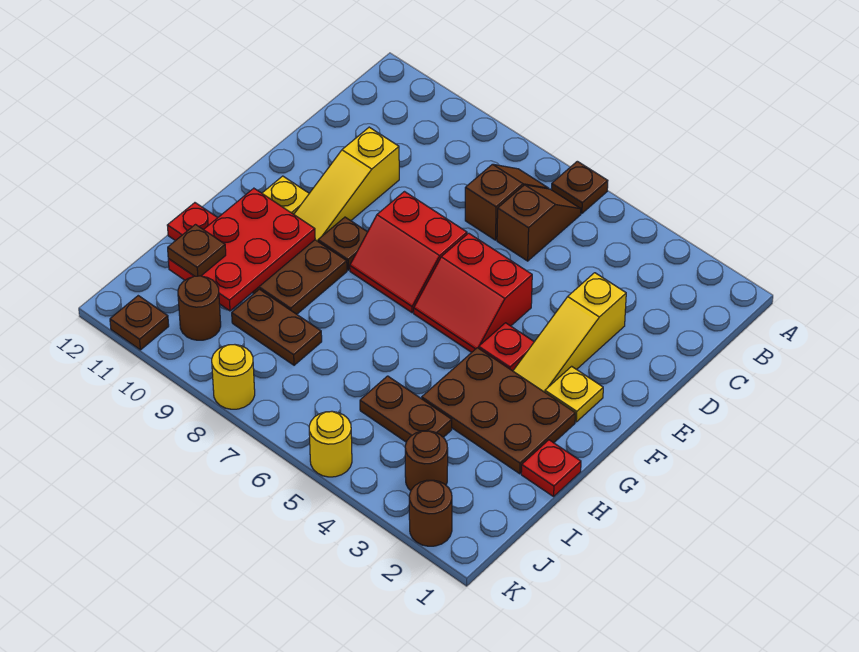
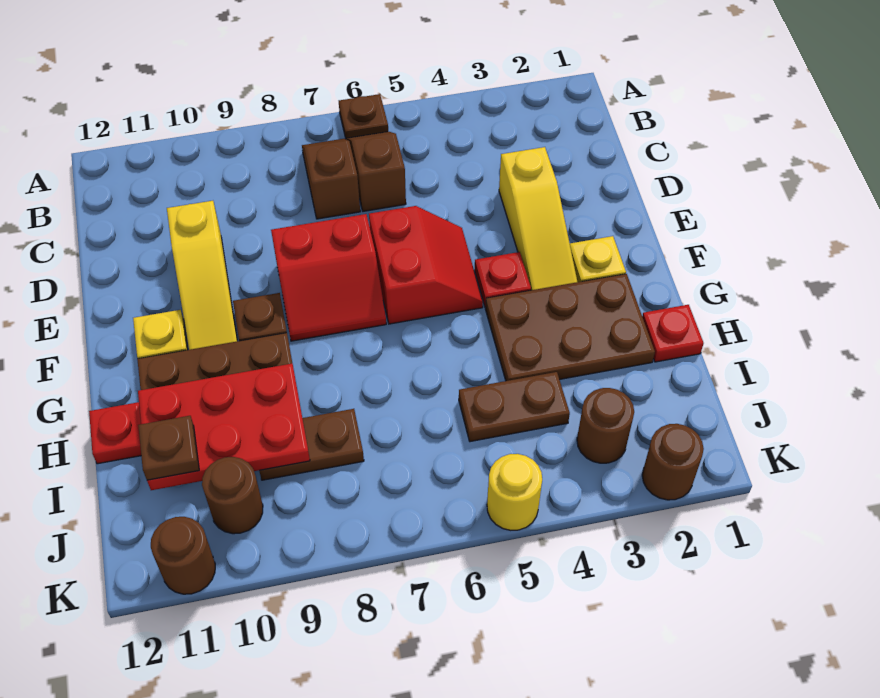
red 2x2 slope [414,233,532,352] -> red 2x2 slope turned to [369,206,483,324]
red 2x3 plate [168,188,315,311] -> red 2x3 plate turned to [138,363,310,490]
yellow 1x1 round brick [212,345,255,409] -> none
brown 1x1 plate [110,296,169,350] -> brown 1x1 round brick [151,517,215,594]

